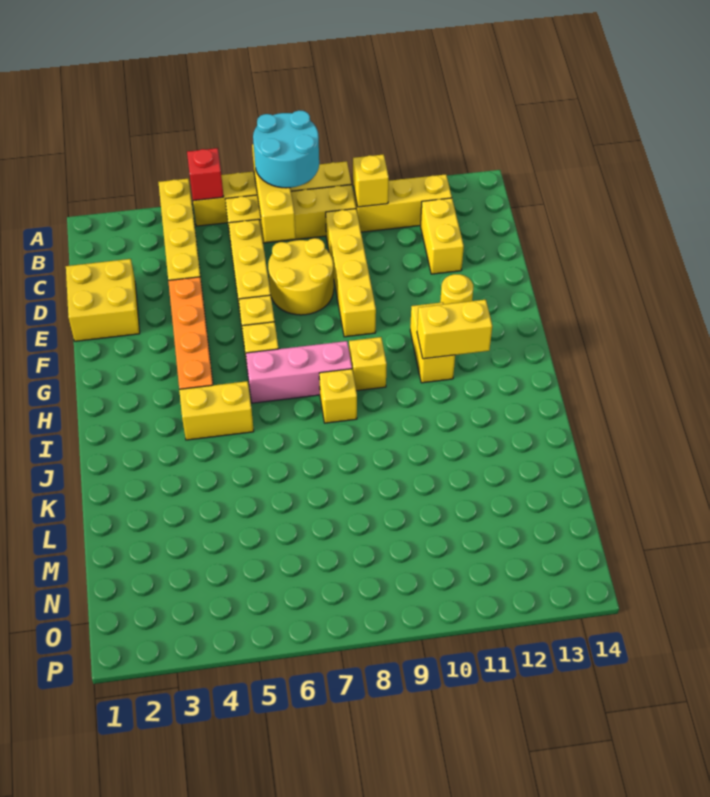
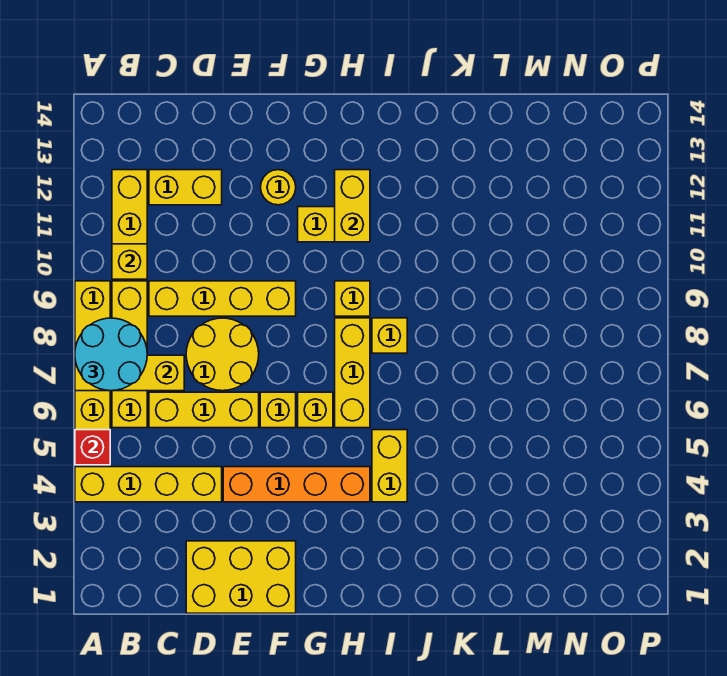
yellow 2x2 brick [66,259,140,341] -> yellow 2x3 brick [186,541,296,613]
pink 1x3 brick [246,341,352,403] -> yellow 1x3 brick [335,318,370,428]

